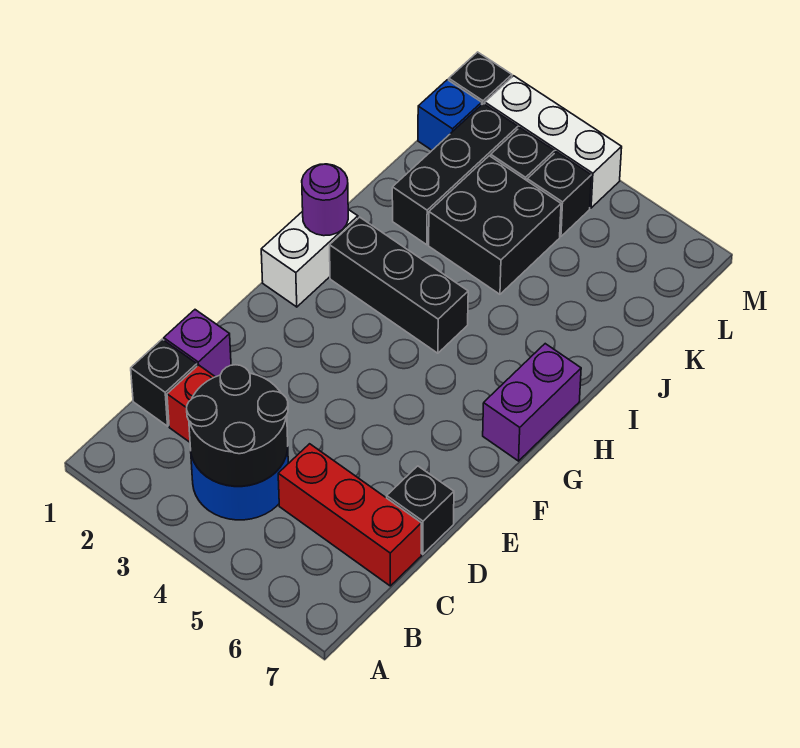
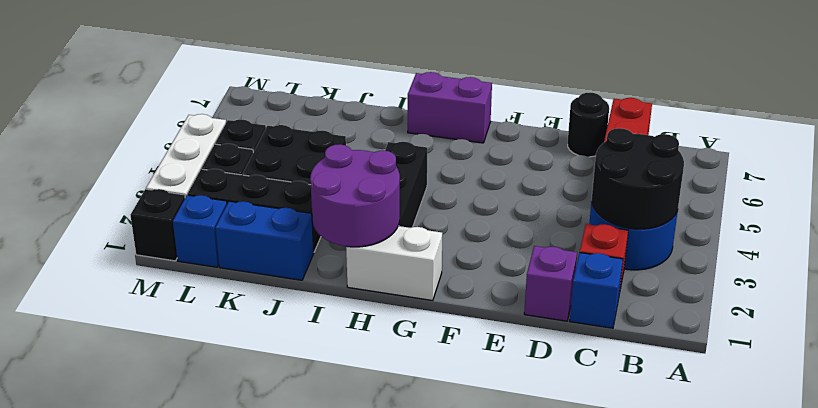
black 1x1 brick [131,339,197,426] -> blue 1x1 brick [570,253,623,328]
black 1x1 brick [387,466,454,554] -> black 1x1 round brick [568,93,609,157]
purple 1x1 round brick [302,164,348,236] -> purple 2x2 round brick [310,144,400,247]
none -> blue 1x2 brick [215,201,314,280]

